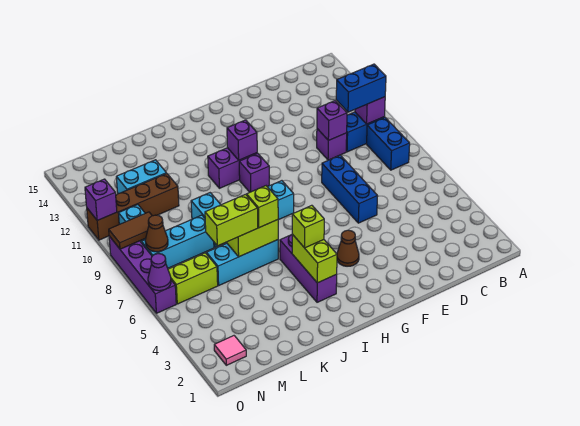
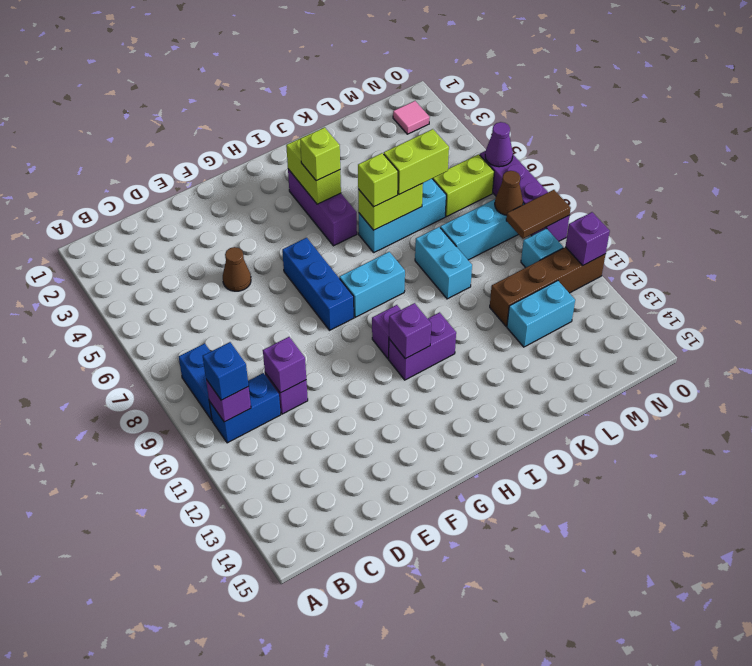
blue 1x2 brick [336,64,386,112] -> blue 1x1 brick [203,342,248,400]
blue 1x3 brick [322,155,378,223] -> blue 1x3 brick moved to [282,238,354,330]
brown 1x1 cone [337,230,359,266] -> brown 1x1 cone moved to [223,247,251,291]

